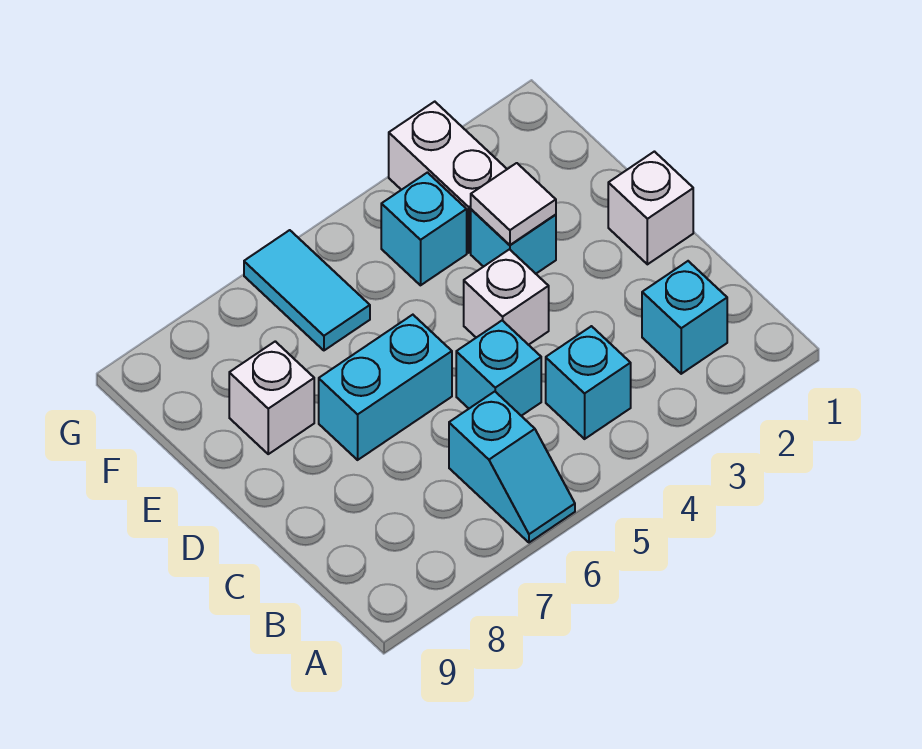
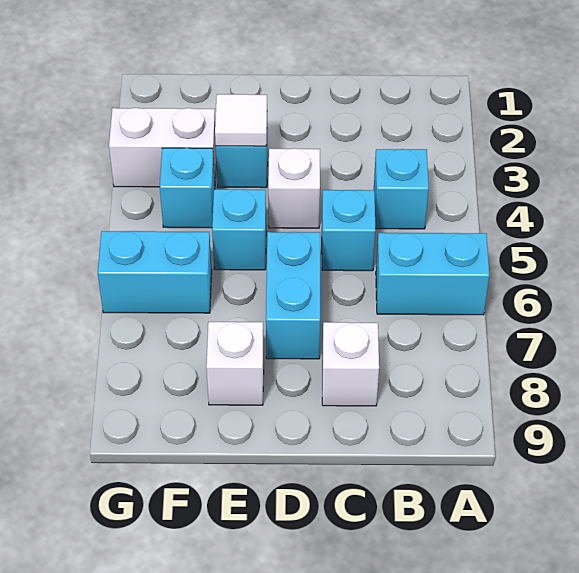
cyan 1x2 slope [449,392,575,543] -> cyan 1x2 brick [376,233,490,315]
cyan 1x1 brick [642,261,727,374] -> cyan 1x1 brick moved to [212,189,266,270]
white 1x1 brick [608,152,693,264] -> white 1x1 brick moved to [322,322,379,406]
cyan 1x2 tile [244,230,370,350] -> cyan 1x2 brick [98,231,212,313]

